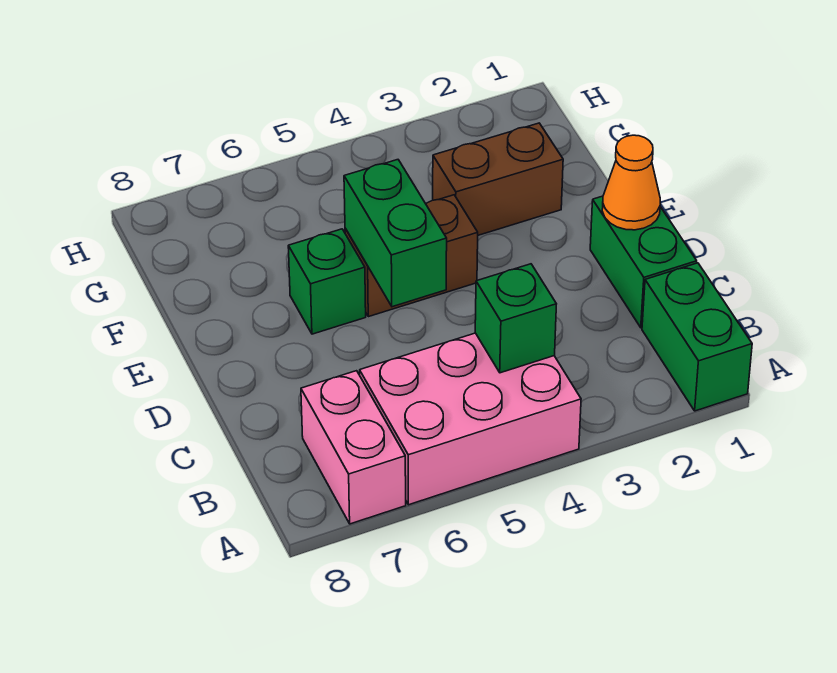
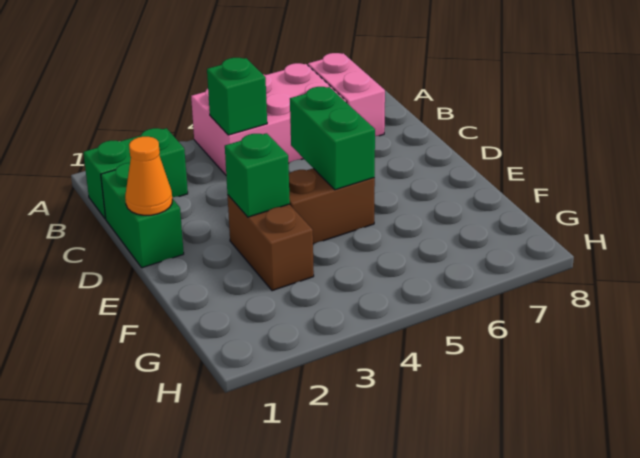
green 1x2 brick [642,263,752,411] -> green 1x2 brick turned to [83,128,188,219]
green 1x1 brick [288,229,366,334] -> green 1x1 brick moved to [225,133,290,217]
brown 1x2 brick [433,123,563,235] -> brown 1x2 brick turned to [228,195,314,291]

